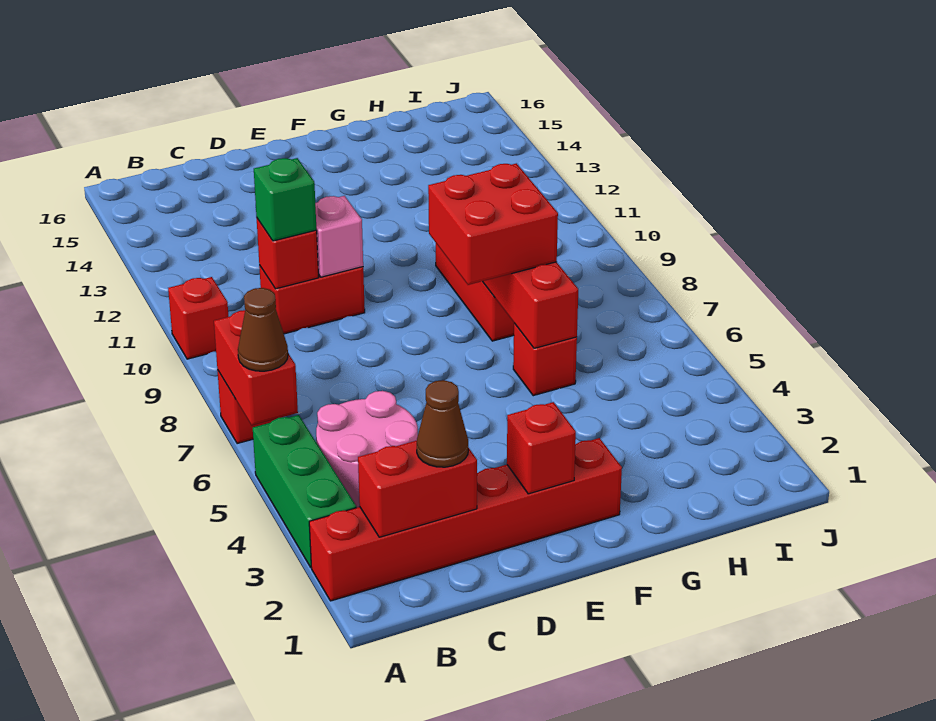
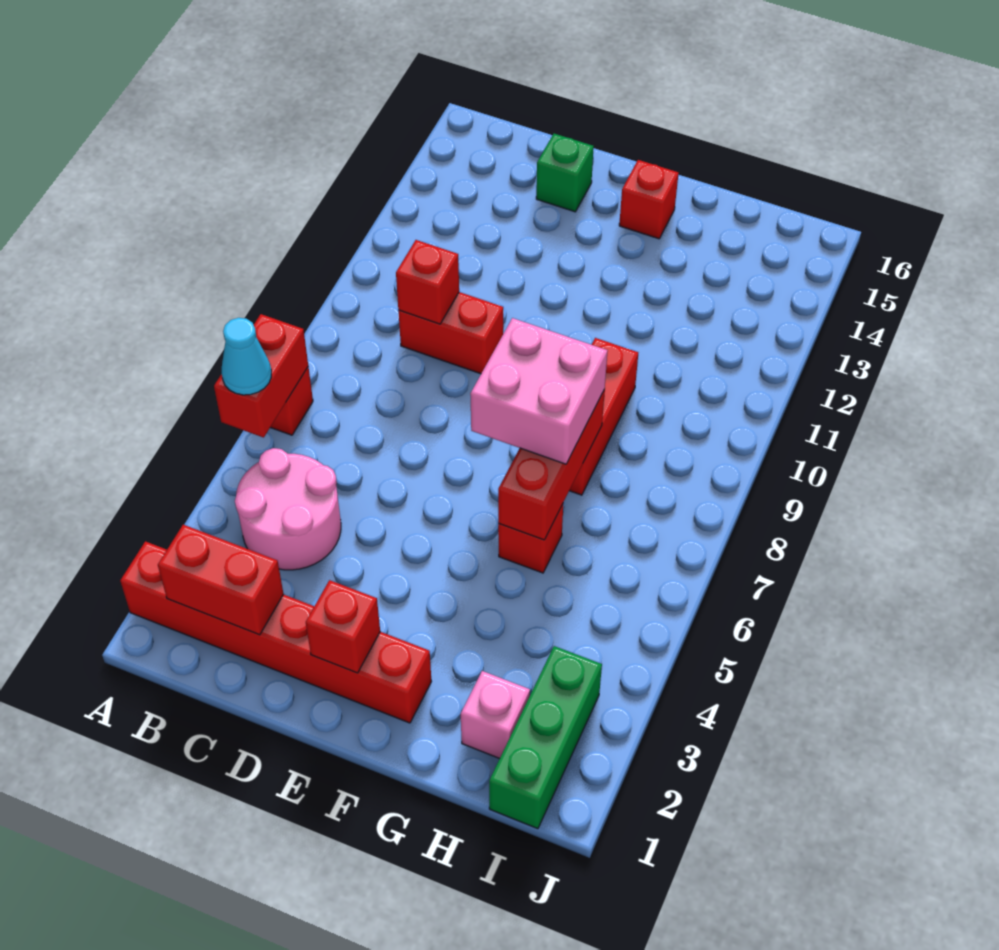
green 1x3 brick [253,415,356,567] -> green 1x3 brick moved to [489,646,602,829]
brown 1x1 cone [238,288,288,371] -> cyan 1x1 cone [222,318,271,395]
red 1x1 brick [168,277,228,359] -> red 1x1 brick moved to [619,160,679,239]
brown 1x1 cone [417,380,468,467] -> none
green 1x1 brick [254,158,316,241] -> green 1x1 brick moved to [536,134,594,212]
pink 1x1 brick [315,196,363,277] -> pink 1x1 brick moved to [461,671,530,759]
red 2x2 brick [428,163,558,285] -> pink 2x2 brick [470,318,608,464]

